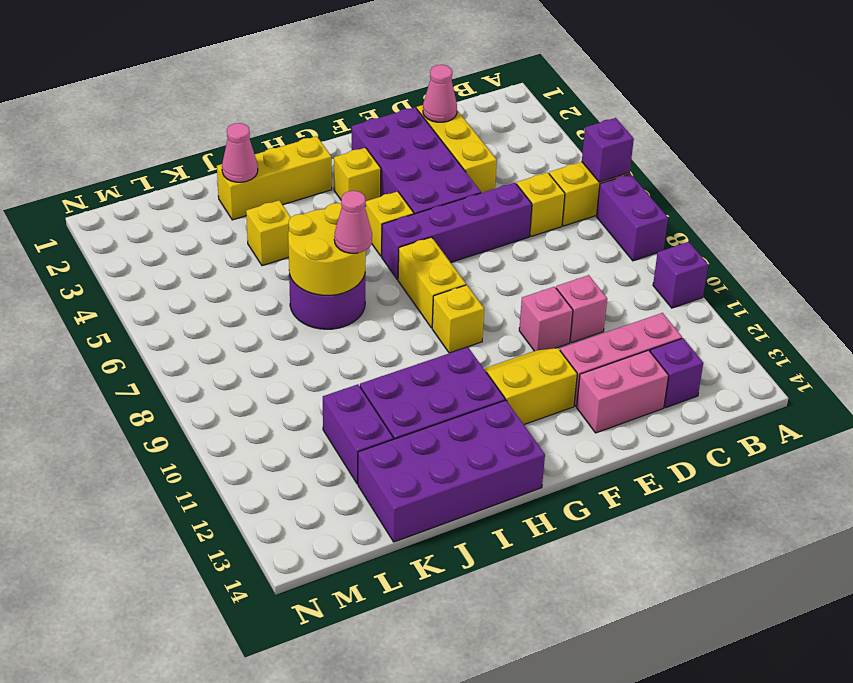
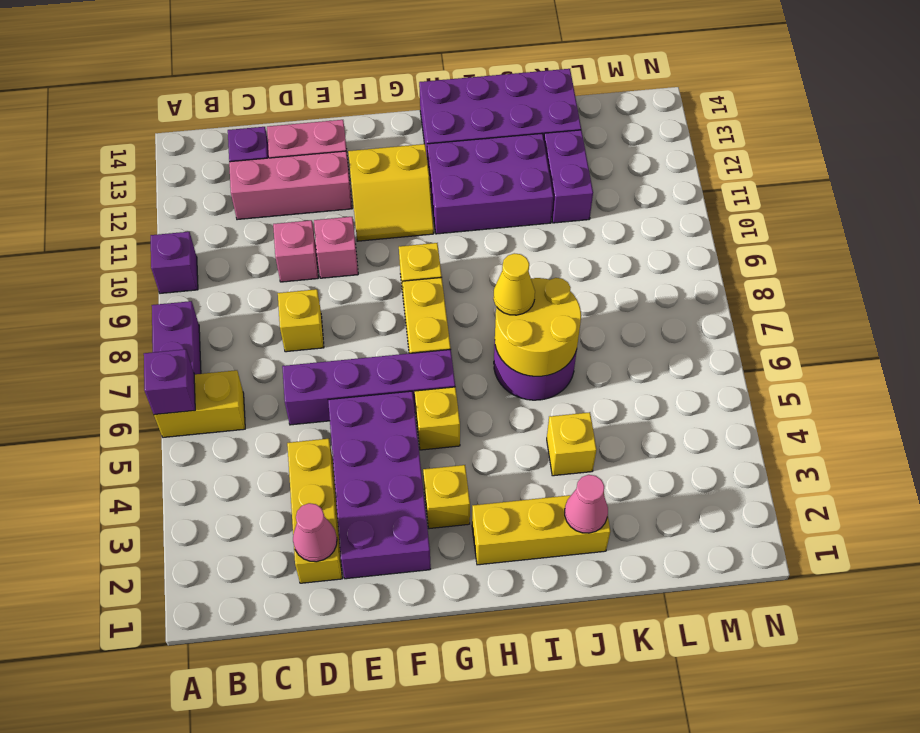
yellow 1x1 brick [517,172,565,236] -> yellow 1x1 brick moved to [278,289,324,352]
pink 1x1 cone [334,191,372,253] -> yellow 1x1 cone [493,253,535,315]

